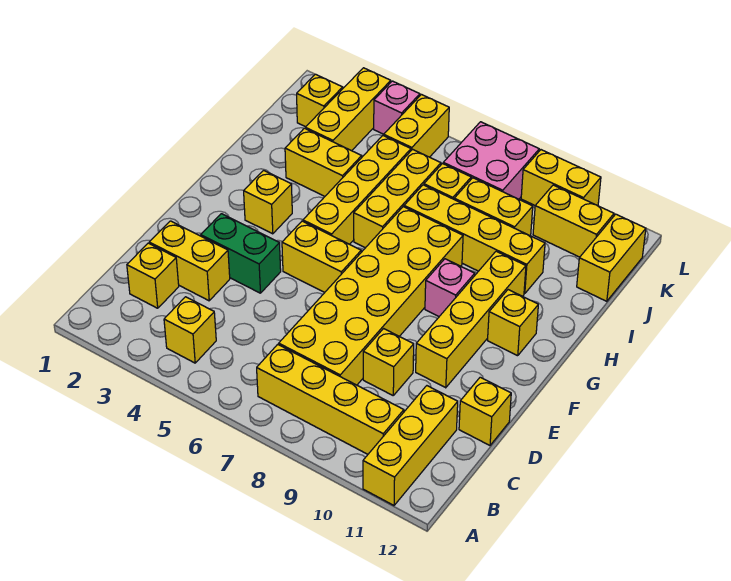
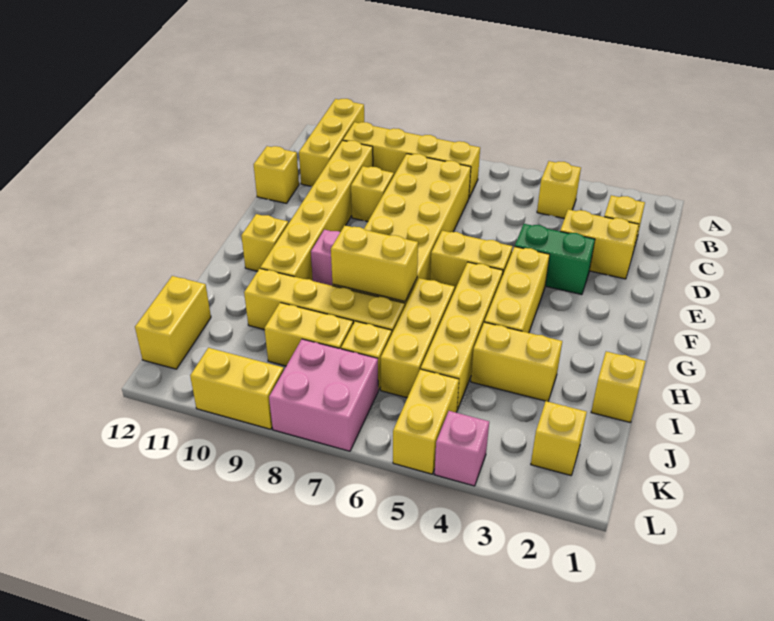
yellow 1x4 brick [416,251,526,388] -> yellow 1x6 brick [260,141,373,281]
yellow 1x1 brick [244,170,292,234] -> yellow 1x1 brick moved to [591,352,646,423]
yellow 1x3 brick [305,68,391,151] -> yellow 1x3 brick moved to [485,247,550,333]
yellow 1x2 brick [533,185,614,257] -> yellow 1x2 brick moved to [331,226,418,301]

